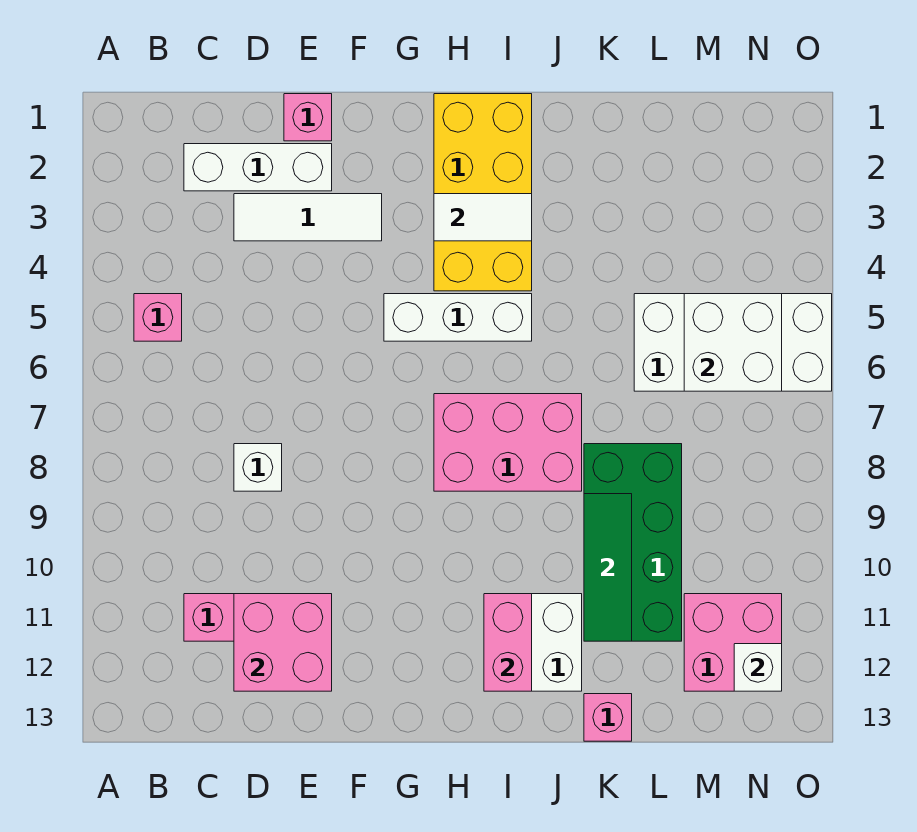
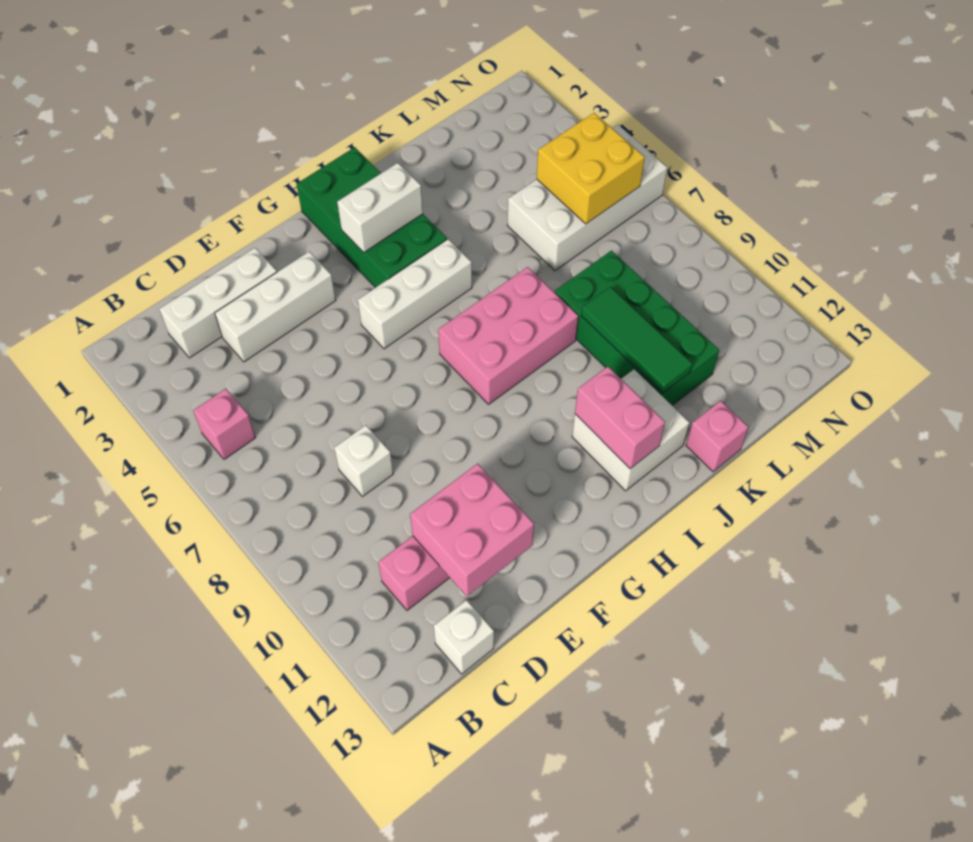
white 1x3 tile [234,194,382,241] -> white 1x3 brick [215,252,336,362]
pink 1x1 brick [284,94,332,141] -> none
yellow 2x4 brick [434,94,532,291] -> green 2x4 brick [296,147,447,288]
white 1x2 tile [434,194,532,241] -> white 1x2 brick [337,163,423,252]
white 2x2 brick [684,294,782,391] -> yellow 2x2 brick [537,113,645,224]
pink 2x2 brick [684,594,782,691] -> none
white 1x1 brick [734,644,782,691] -> white 1x1 brick moved to [434,600,494,674]

